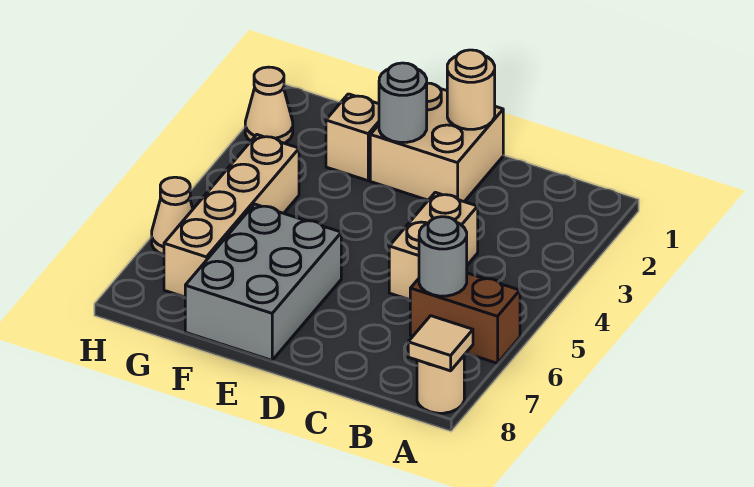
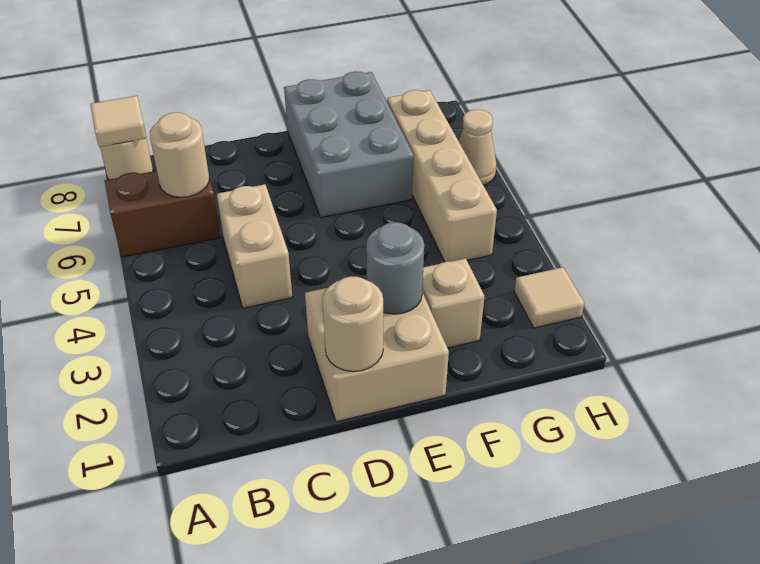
grey 1x1 round brick [419,217,467,296] -> tan 1x1 round brick [150,113,209,197]
tan 1x1 cone [245,67,293,143] -> tan 1x1 tile [514,267,584,328]

